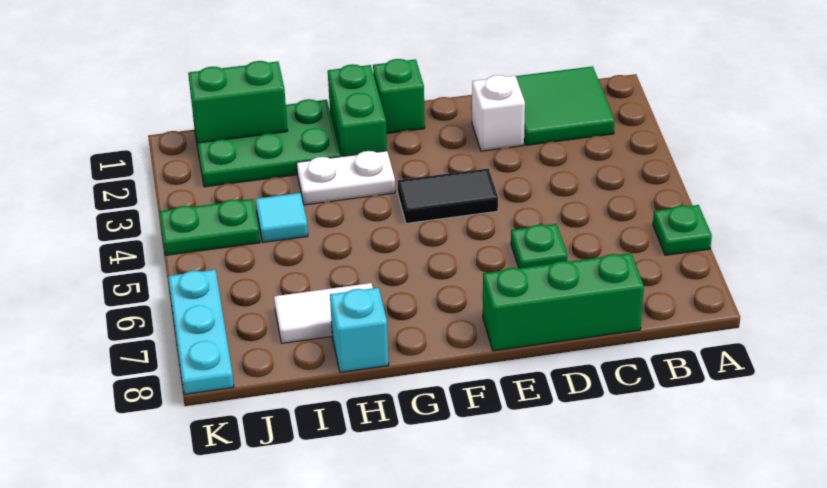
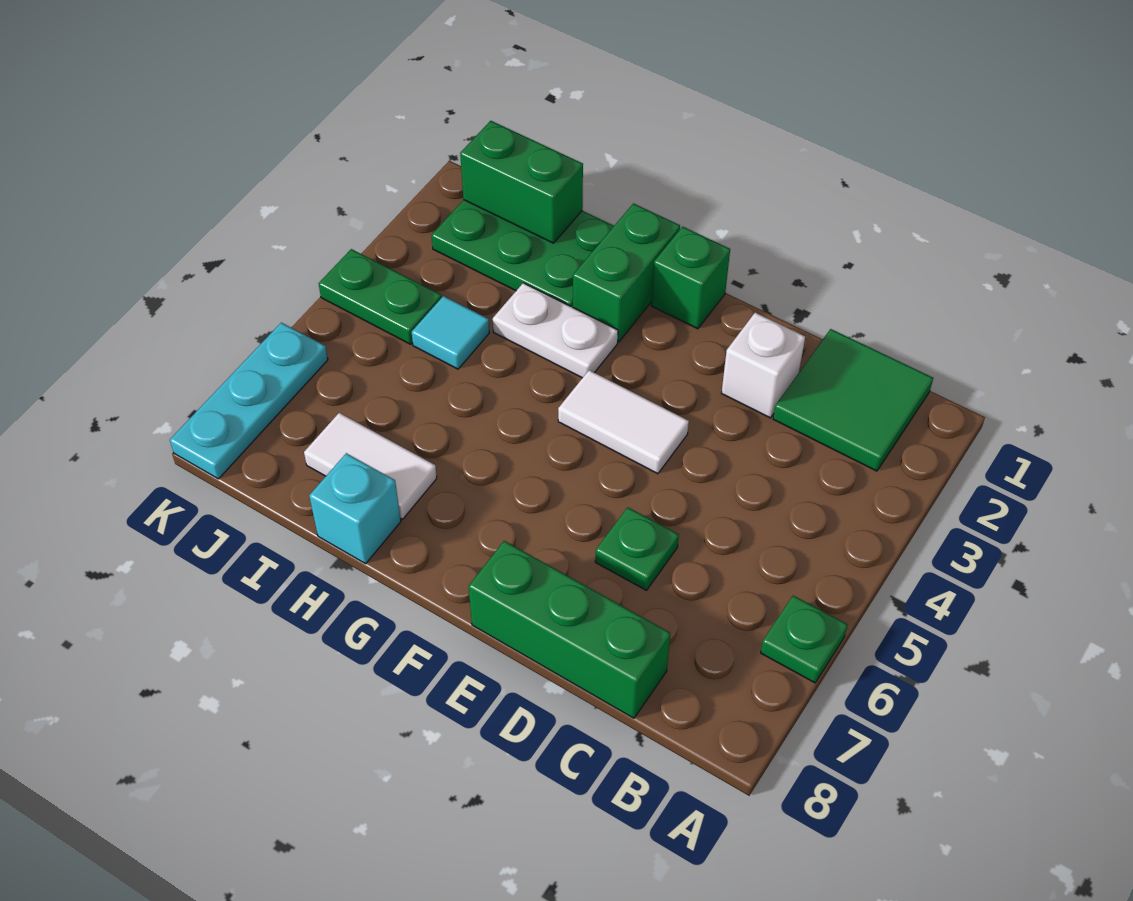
black 1x2 tile [398,168,498,223] -> white 1x2 tile [558,370,689,474]

